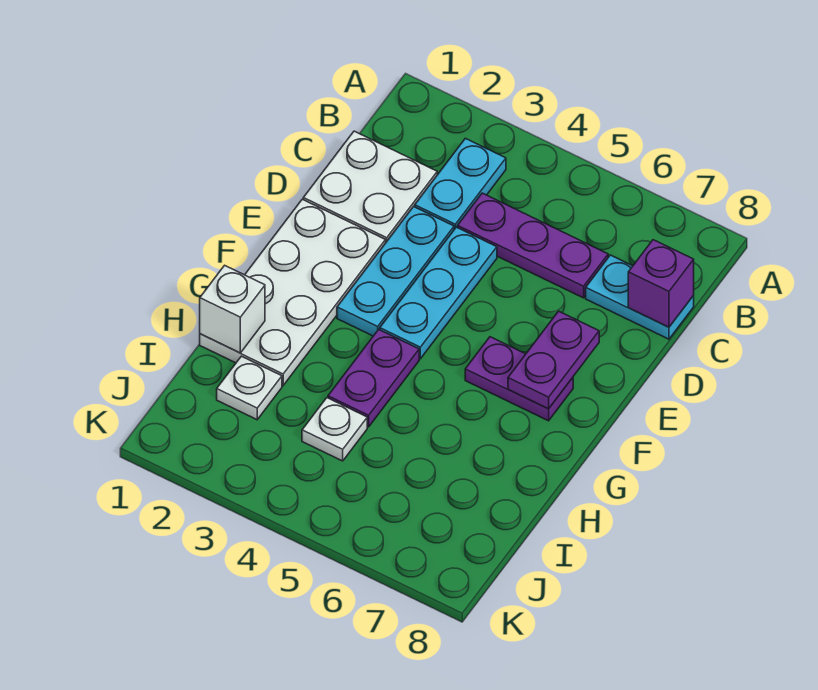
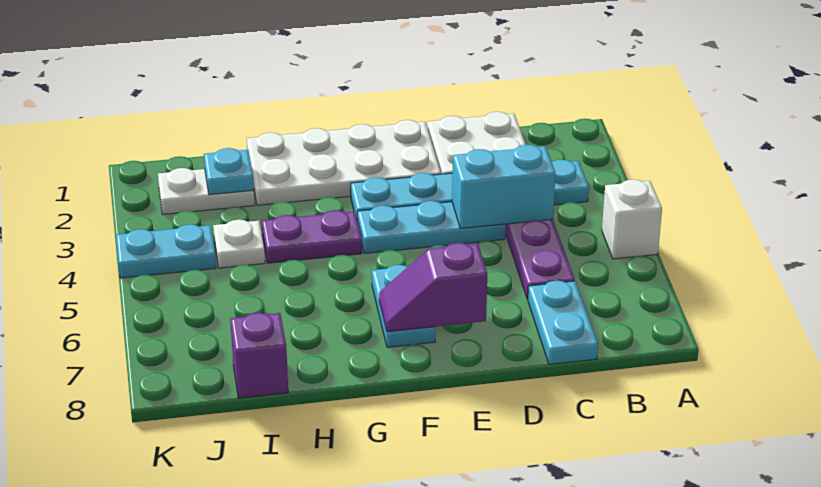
none -> cyan 1x2 brick [452,145,556,229]
purple 1x1 brick [628,240,694,327] -> purple 1x1 brick moved to [230,313,288,398]
purple 1x2 plate [508,311,599,409] -> purple 1x2 slope [379,243,487,332]
purple 1x2 plate [465,337,573,421] -> cyan 1x2 plate [372,265,435,347]
white 1x1 brick [200,265,265,353] -> white 1x1 brick moved to [602,180,662,259]
white 1x1 plate [217,356,282,420] -> white 1x2 plate [158,168,255,214]
none -> cyan 1x1 plate [204,148,254,195]
none -> cyan 1x2 plate [116,224,216,278]

